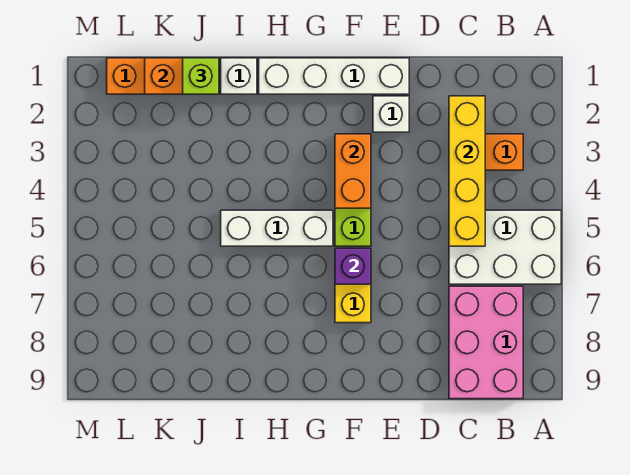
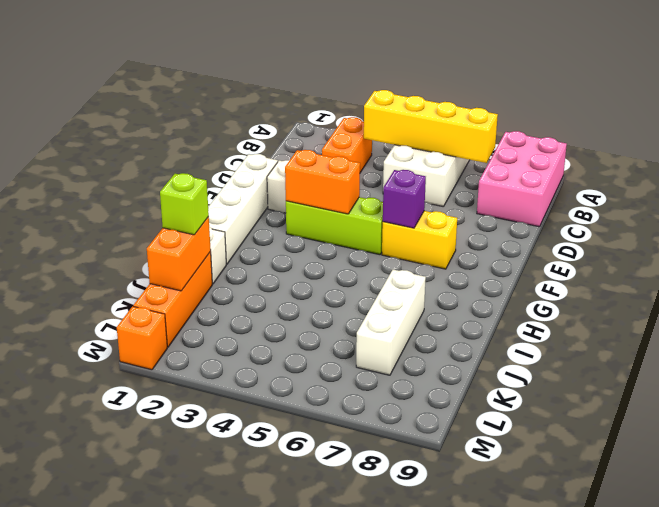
pink 2x3 brick [449,286,523,399] -> pink 2x3 brick turned to [477,131,567,227]
yellow 1x4 brick [449,96,485,246] -> yellow 1x4 brick moved to [364,90,498,163]
white 1x3 brick [221,210,333,246] -> white 1x3 brick moved to [356,269,426,375]
none -> orange 1x1 brick [117,306,167,370]

